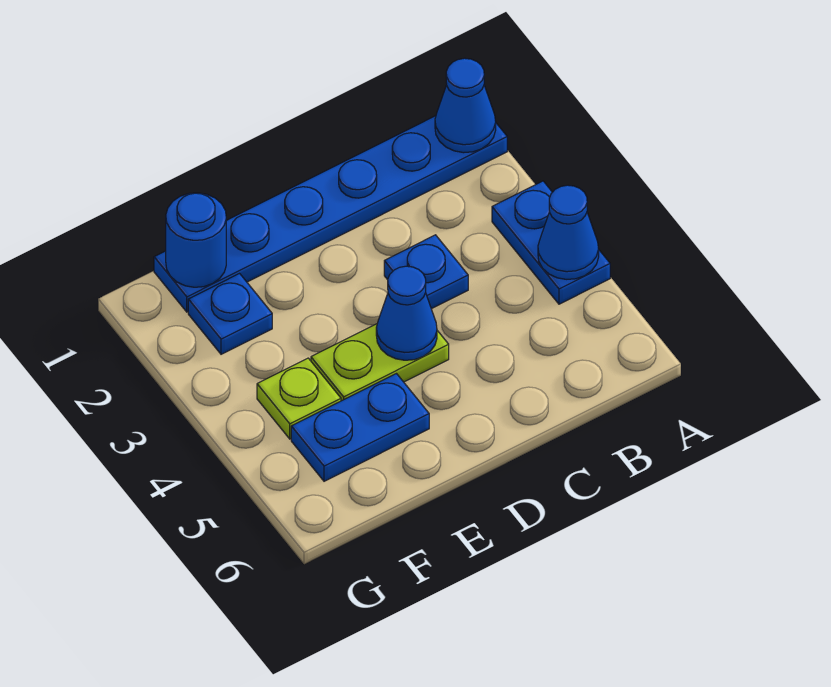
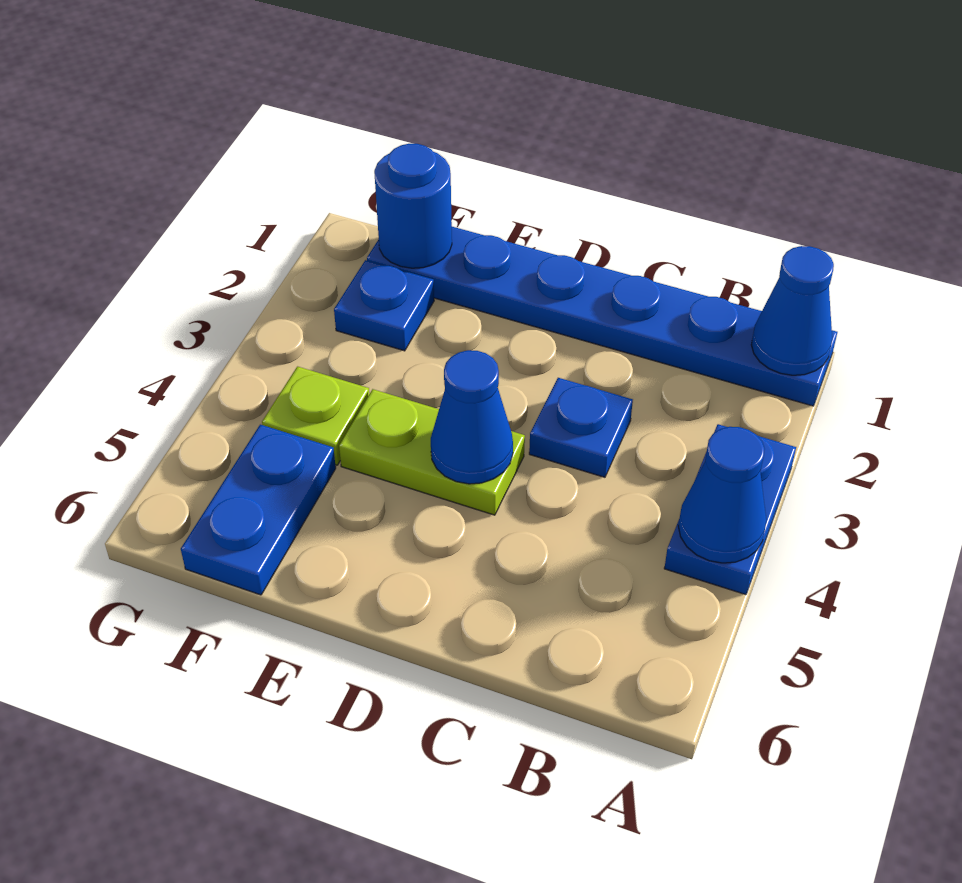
blue 1x2 plate [291,374,429,481] -> blue 1x2 plate turned to [181,425,336,595]

